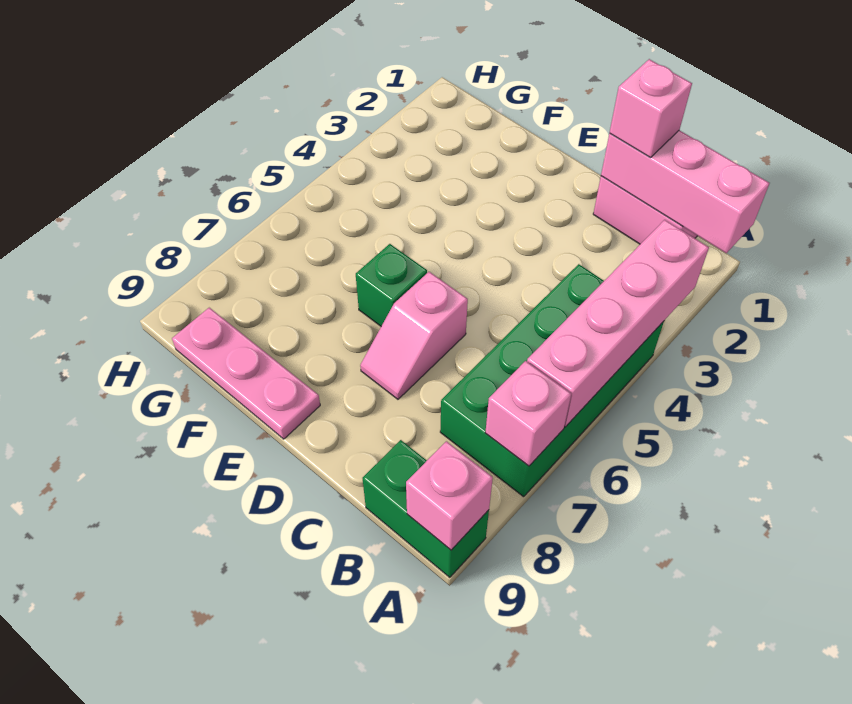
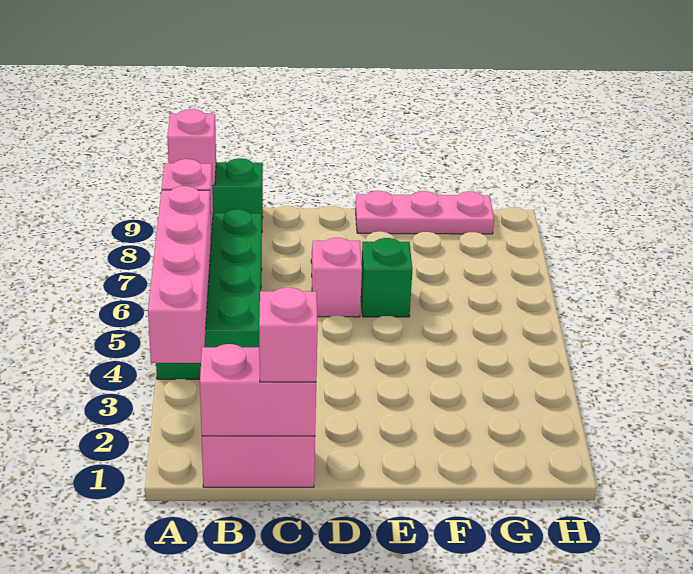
pink 1x3 brick [601,130,769,253] -> pink 1x2 brick [200,344,316,436]

